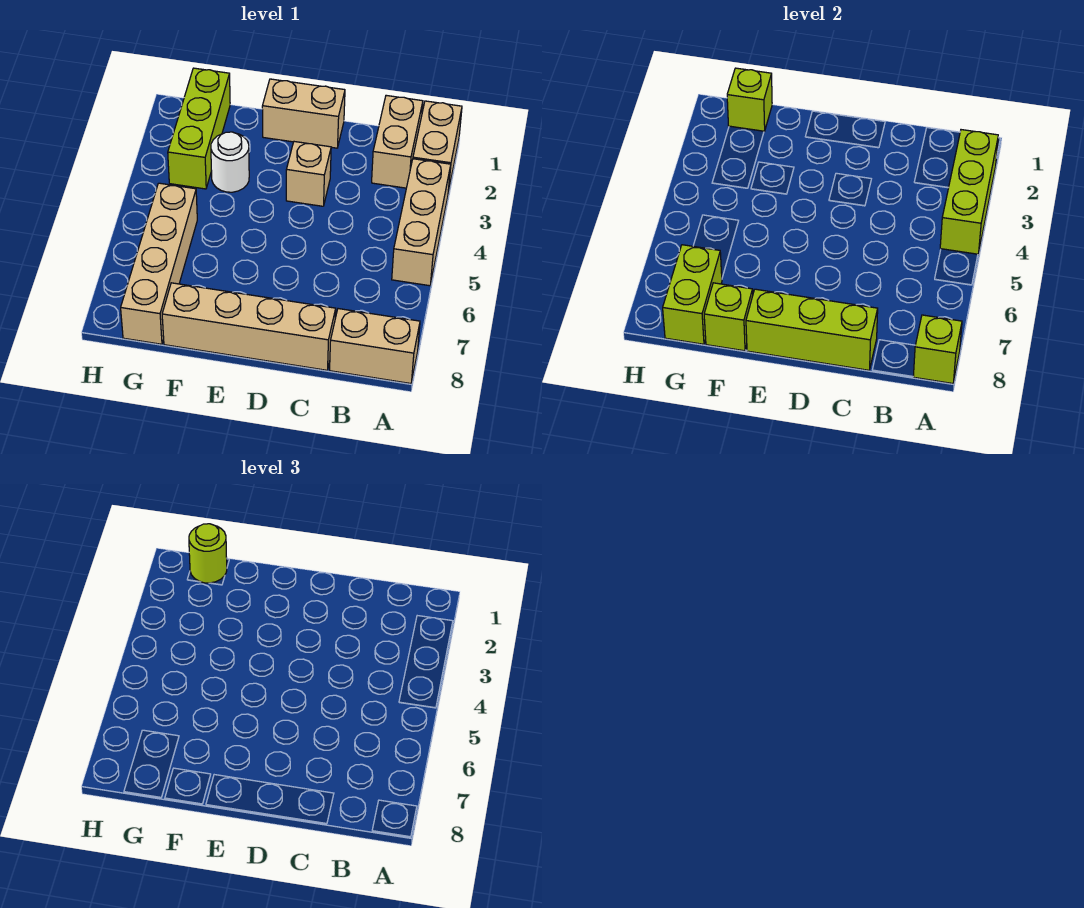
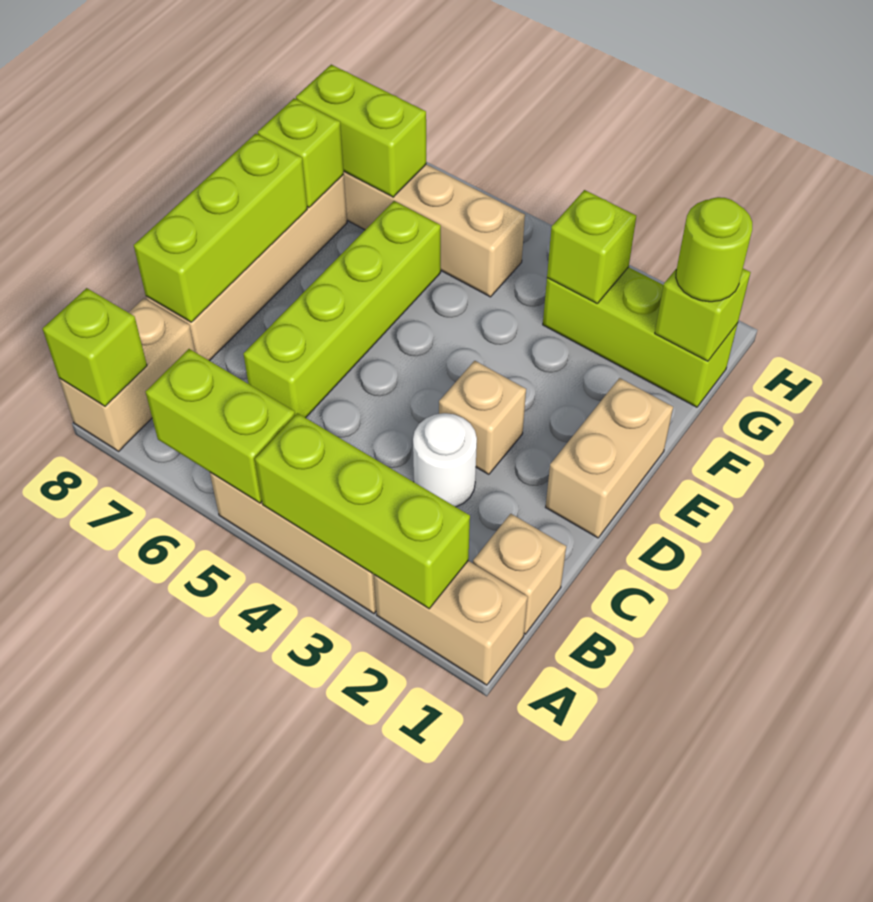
none -> lime 1x2 brick [145,349,295,503]
tan 1x2 brick [372,95,423,188] -> tan 1x1 brick [473,514,566,634]
none -> lime 1x4 brick [244,201,441,418]
white 1x1 round brick [211,132,249,192] -> white 1x1 round brick moved to [413,413,477,507]
none -> lime 1x1 brick [547,190,636,304]

